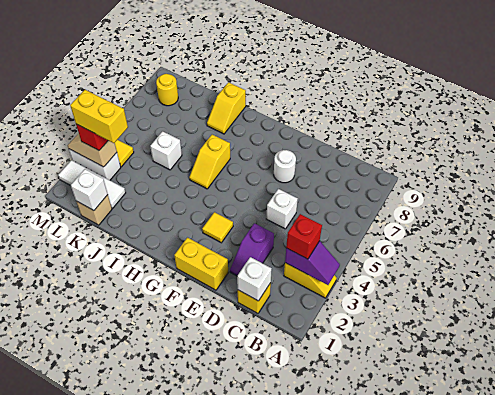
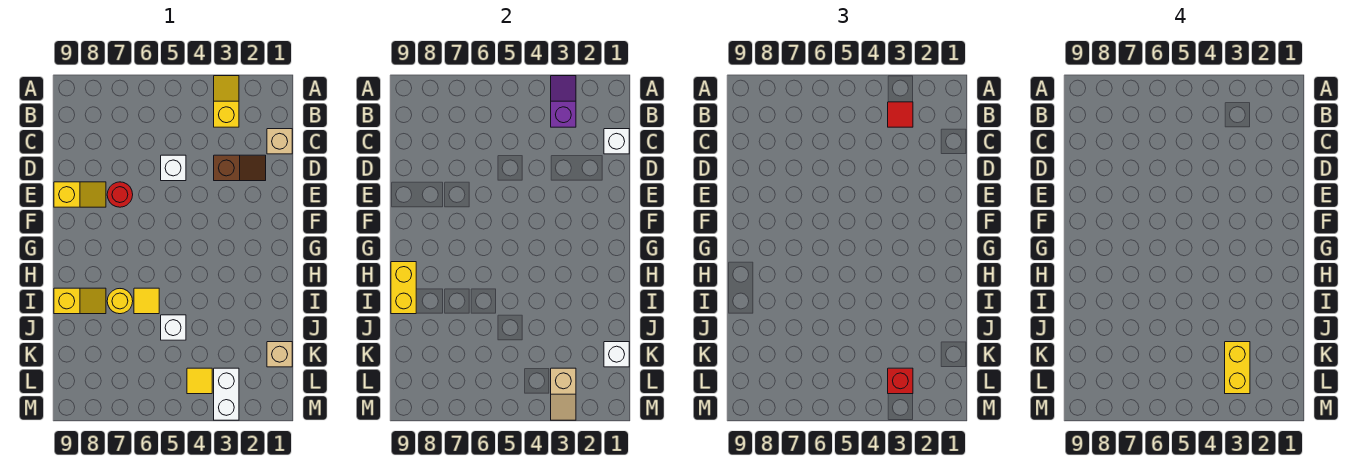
red 1x1 brick [286,214,322,259] -> red 1x1 tile [888,102,913,127]
yellow 1x1 brick [238,283,271,313] -> tan 1x1 brick [267,129,292,154]
purple 1x2 slope [230,223,274,276] -> brown 1x2 slope [214,155,266,181]
yellow 1x2 brick [174,238,228,290] -> yellow 1x2 brick moved to [391,262,416,314]
white 1x1 round brick [274,150,296,183] -> red 1x1 round brick [107,182,133,207]
yellow 1x1 tile [202,212,233,243] -> yellow 1x1 tile moved to [134,288,159,314]
yellow 1x2 slope [189,135,230,189] -> yellow 1x2 slope moved to [54,182,106,207]
white 1x3 tile [58,160,126,208] -> none
yellow 1x1 round brick [156,74,178,106] -> yellow 1x1 round brick moved to [107,289,133,314]

